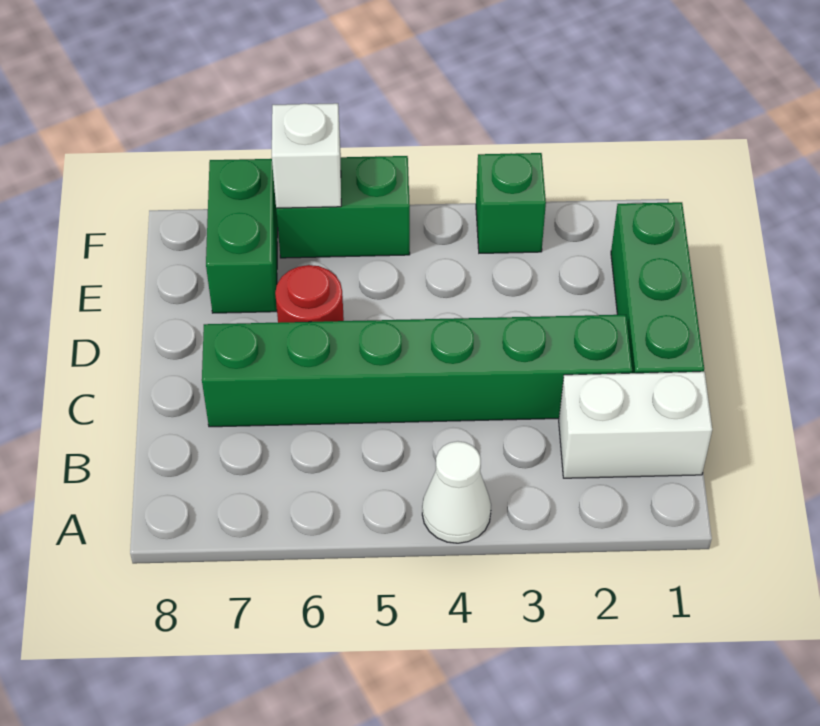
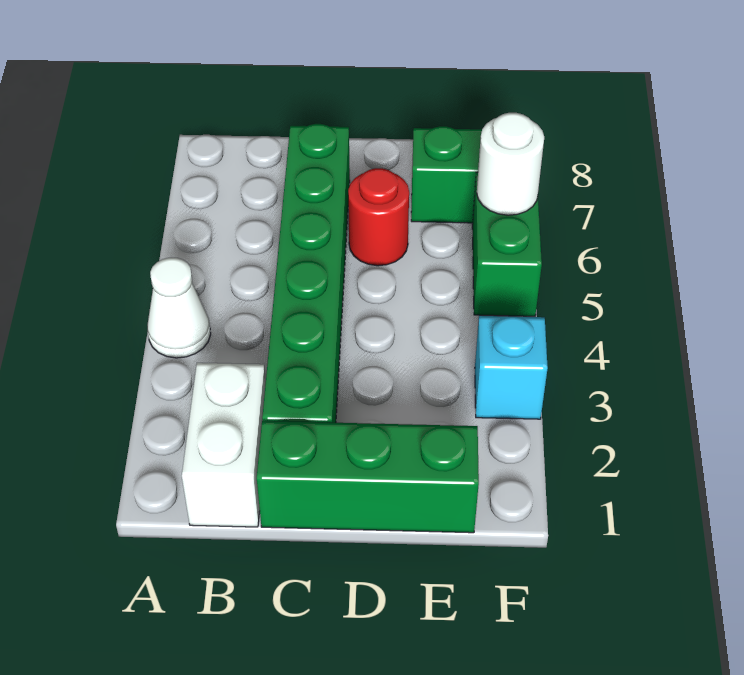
green 1x1 brick [476,153,546,253] -> cyan 1x1 brick [475,316,548,419]
white 1x1 brick [272,103,341,208] -> white 1x1 round brick [477,113,544,215]

